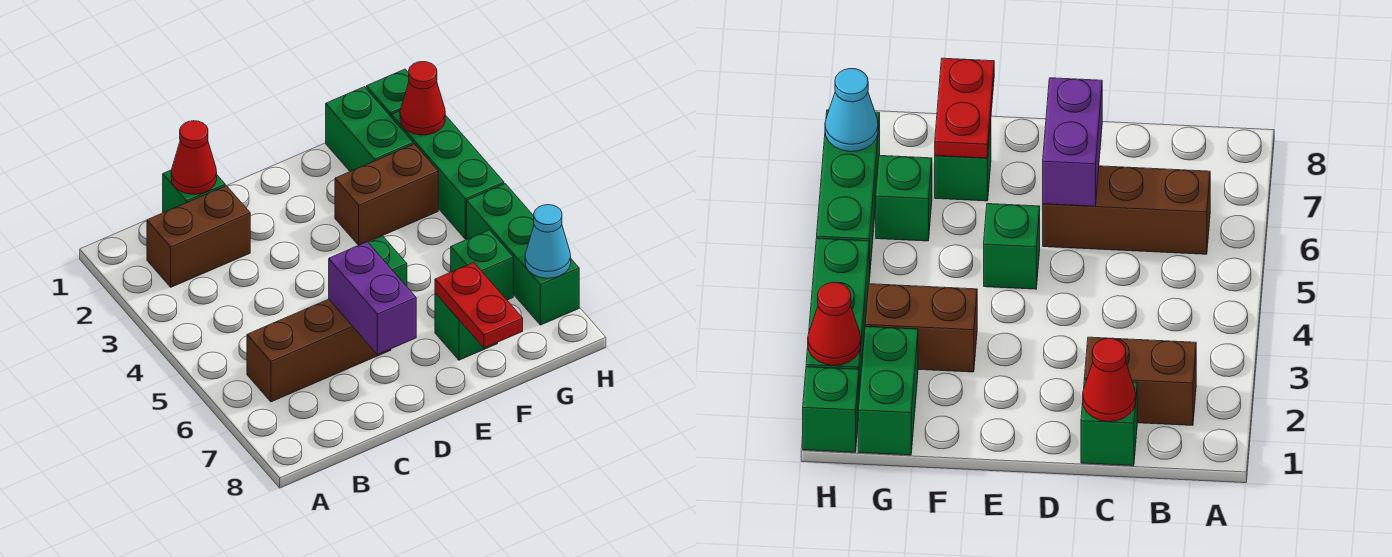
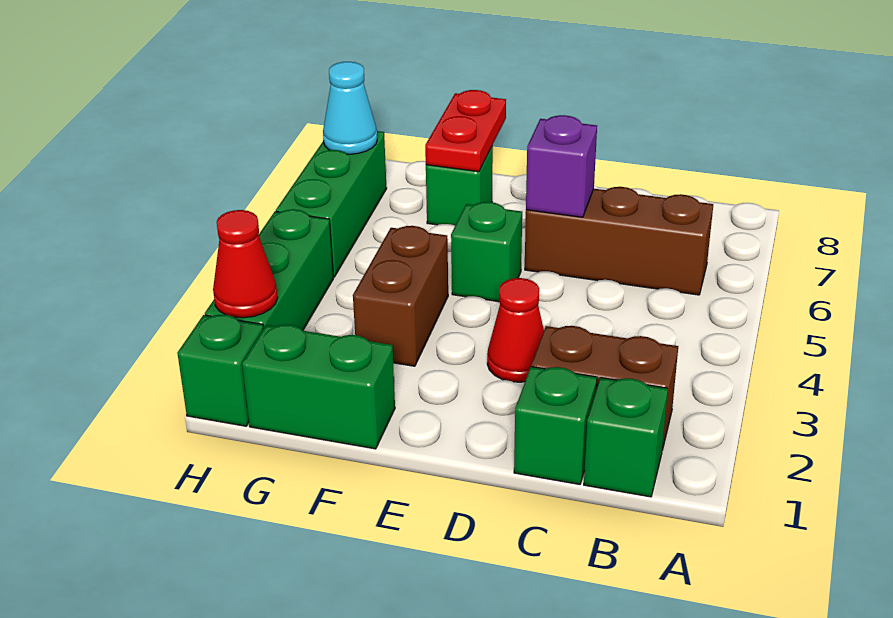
red 1x1 cone [171,121,217,194] -> red 1x1 cone moved to [487,278,544,382]
purple 1x2 brick [329,242,416,355] -> purple 1x1 brick [526,115,597,217]
brown 1x2 brick [335,144,438,245] -> brown 1x2 brick turned to [353,226,448,366]
green 1x2 brick [326,87,413,171] -> green 1x2 brick turned to [242,325,395,449]
green 1x1 brick [451,230,513,300] -> green 1x1 brick moved to [584,378,668,497]

